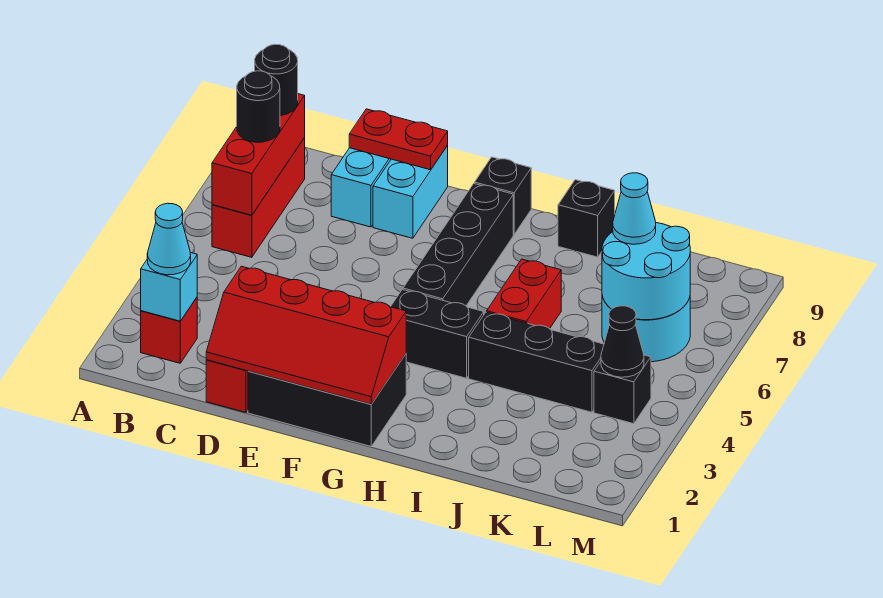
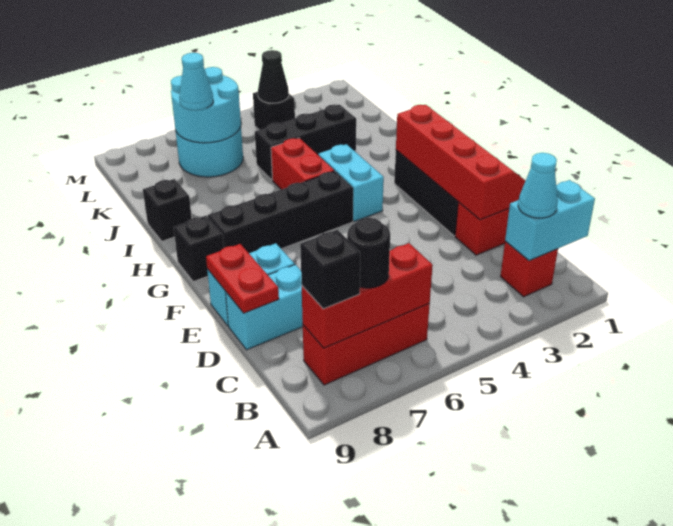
cyan 1x1 brick [141,253,197,321] -> cyan 1x2 brick [505,180,595,261]
black 1x1 round brick [255,44,298,116] -> black 1x1 brick [300,230,360,309]
black 1x2 brick [391,289,484,378] -> cyan 1x2 brick [318,144,384,221]
black 1x3 brick [469,312,604,412] -> black 1x3 brick turned to [255,104,356,180]
red 1x2 brick [487,259,561,329] -> red 1x2 brick turned to [271,138,334,190]

